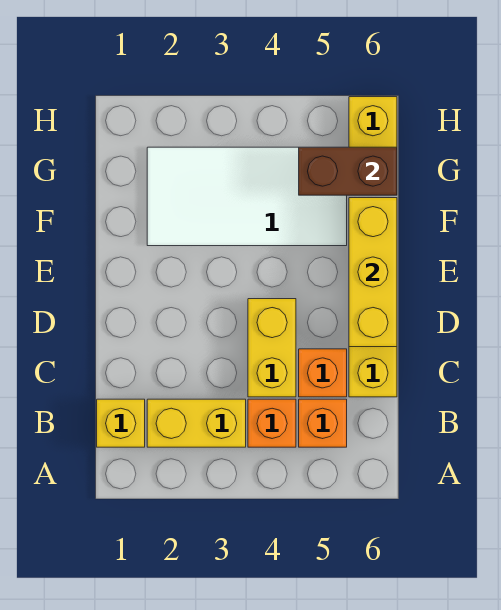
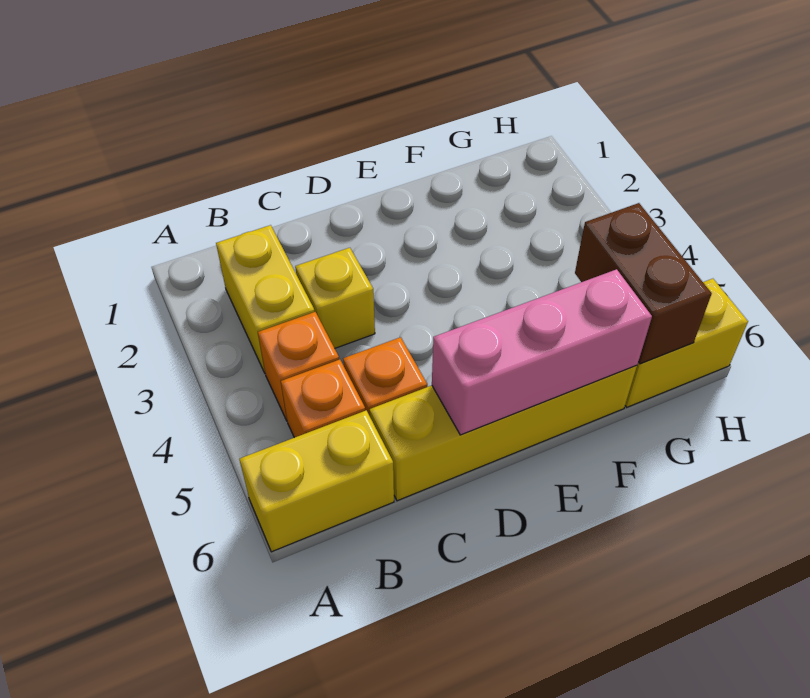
yellow 1x1 brick [97,399,145,447] -> yellow 1x1 brick moved to [295,248,375,348]
yellow 1x2 brick [248,299,296,397] -> yellow 1x2 brick moved to [239,410,394,552]
yellow 1x3 brick [349,198,397,347] -> pink 1x3 brick [432,269,652,435]
white 2x4 tile [147,147,347,246] -> none

